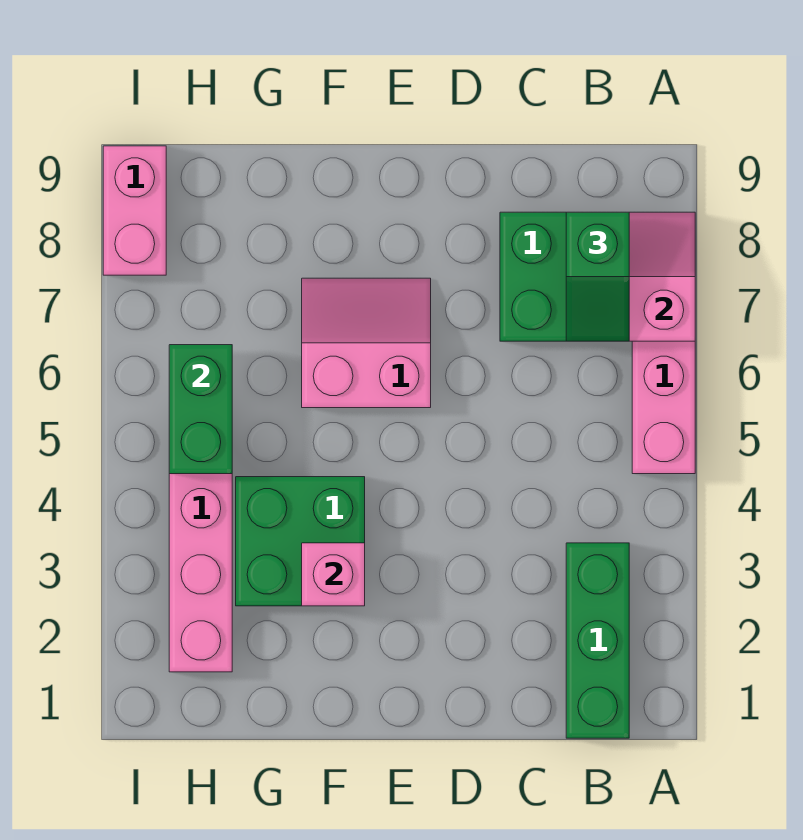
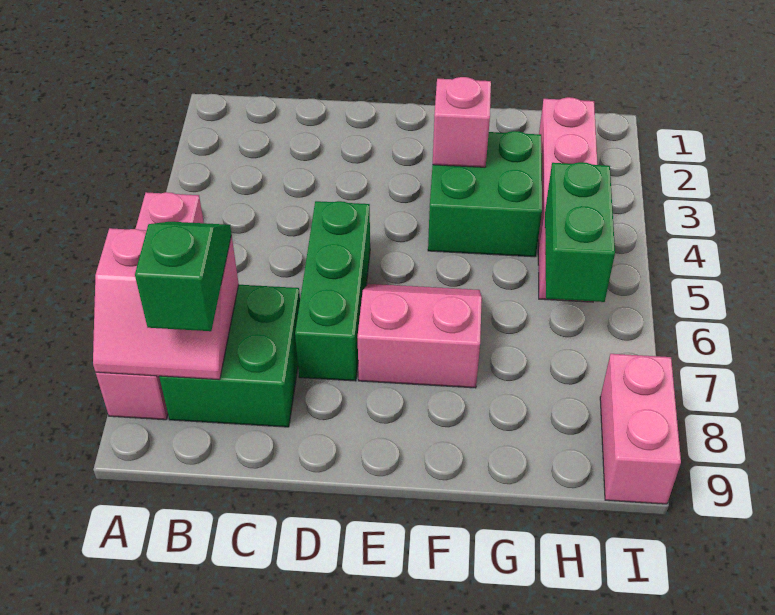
green 1x3 brick [566,543,629,738] -> green 1x3 brick moved to [295,201,370,381]
pink 2x2 slope [302,278,431,408] -> pink 2x2 slope turned to [357,284,482,388]

